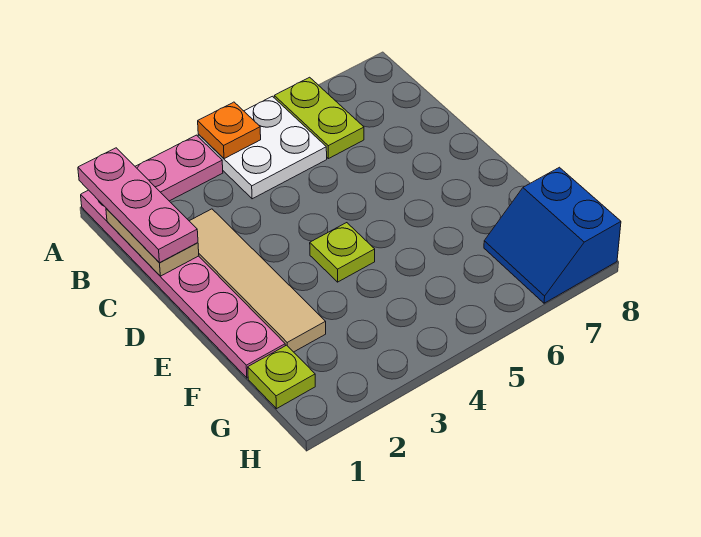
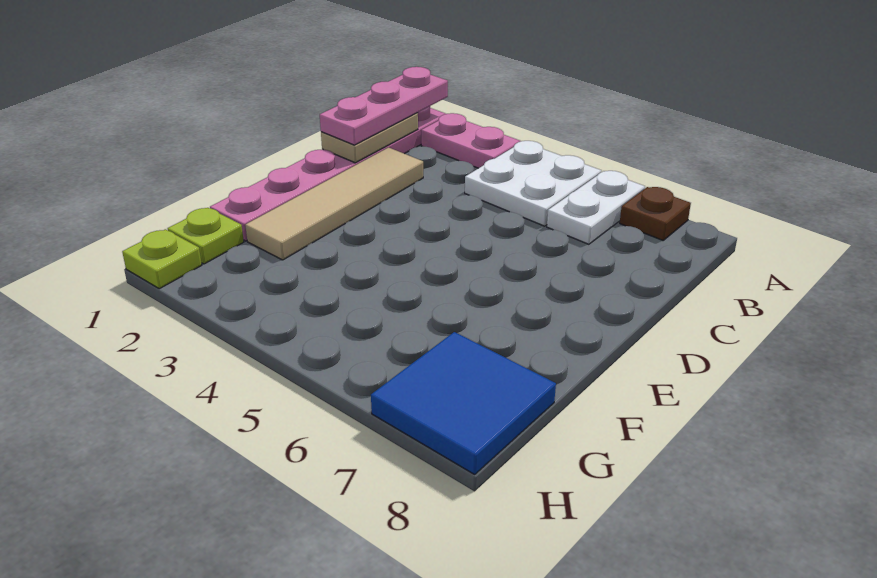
orange 1x1 plate [198,102,261,159] -> none
lime 1x2 plate [274,77,364,159] -> white 1x2 plate [547,171,645,244]
none -> brown 1x1 plate [620,187,691,240]
lime 1x1 plate [310,223,375,282] -> lime 1x1 plate moved to [122,229,202,289]
blue 2x2 slope [484,167,621,303] -> blue 2x2 tile [371,332,556,474]

